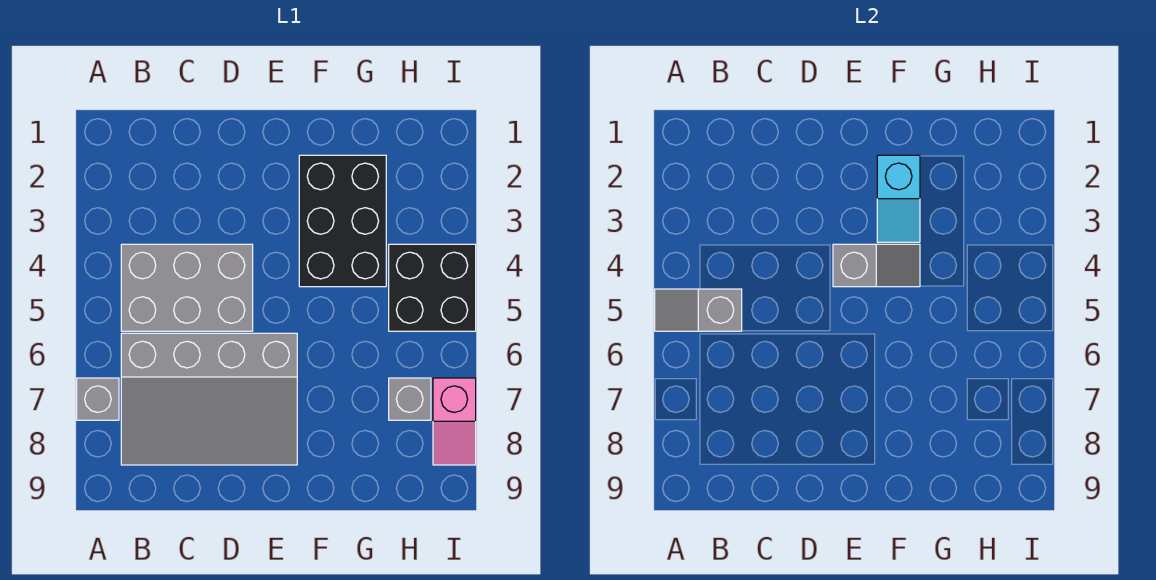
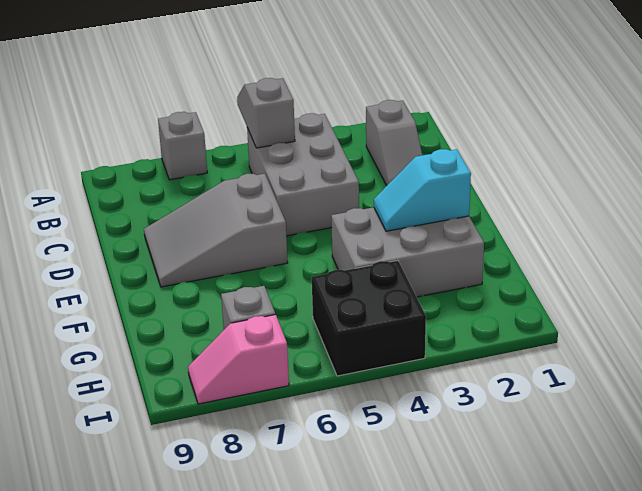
grey 3x4 slope [121,333,297,465] -> grey 2x3 slope [144,174,288,287]
grey 1x2 slope [833,244,920,287] -> grey 1x2 slope moved to [366,100,422,185]
black 2x3 brick [299,155,386,287] -> grey 2x3 brick [331,207,484,297]

